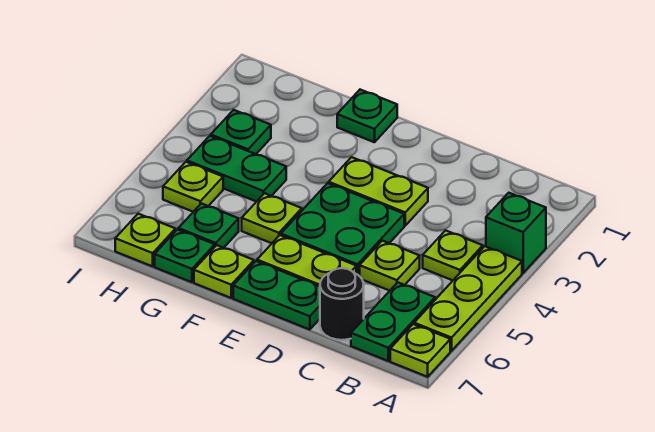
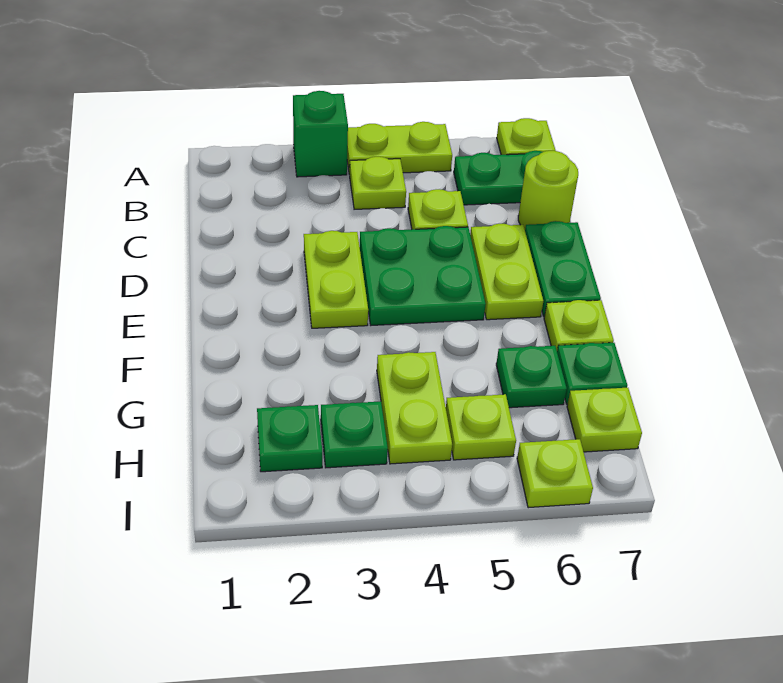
lime 1x3 plate [414,246,522,351] -> lime 1x2 plate [347,122,452,175]
black 1x1 round brick [320,268,364,340] -> lime 1x1 round brick [518,151,578,229]
green 1x1 plate [337,90,397,142] -> green 1x1 plate moved to [257,405,322,472]
lime 1x1 plate [242,193,302,243] -> lime 1x1 plate moved to [517,439,593,508]
green 1x2 plate [187,136,286,202] -> lime 1x2 plate [377,352,452,464]

